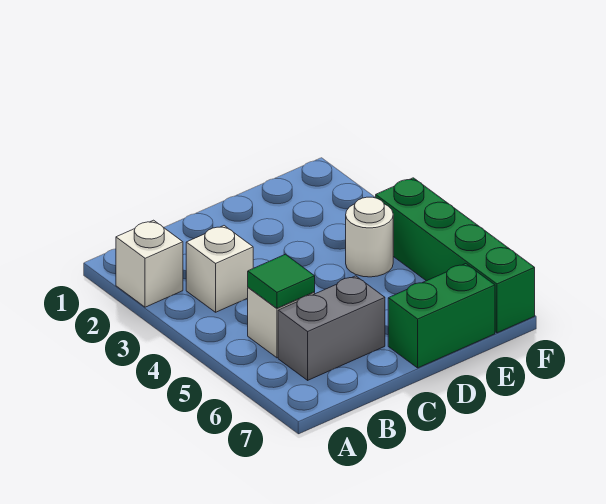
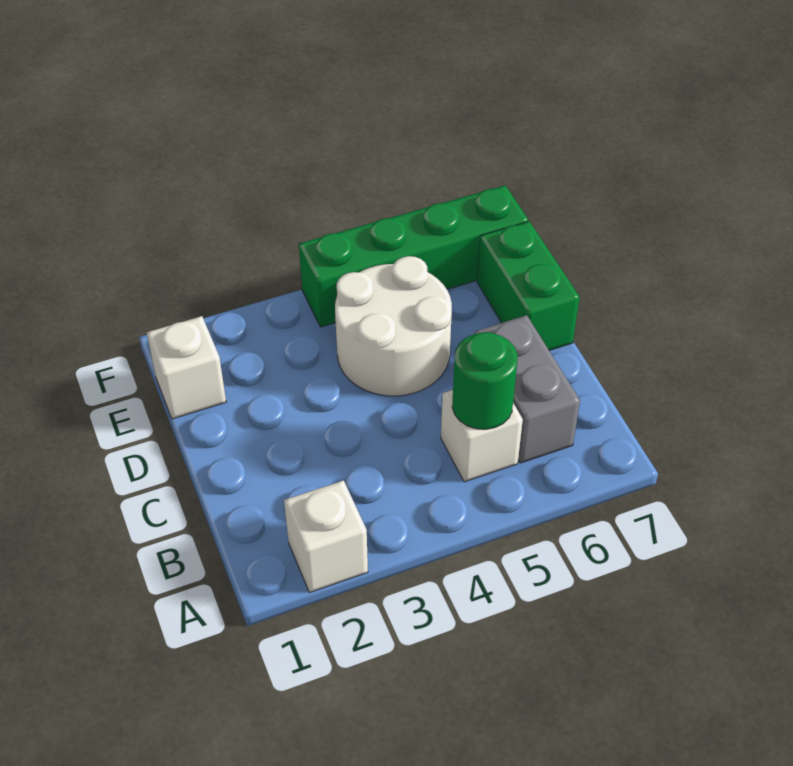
white 1x1 brick [186,226,253,312] -> white 1x1 brick moved to [147,316,226,419]
green 1x1 tile [248,254,315,308] -> green 1x1 round brick [452,332,518,429]
white 1x1 round brick [346,197,393,277] -> white 2x2 round brick [335,256,452,396]

